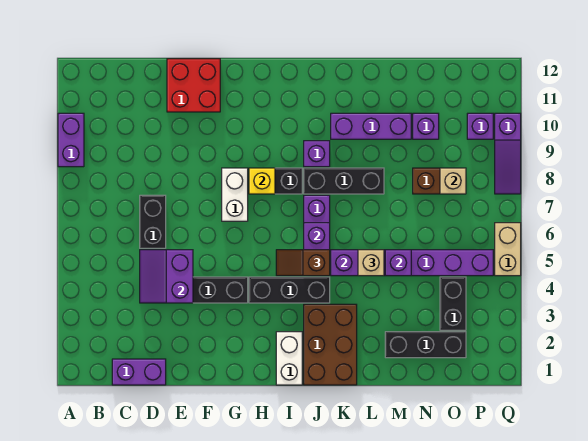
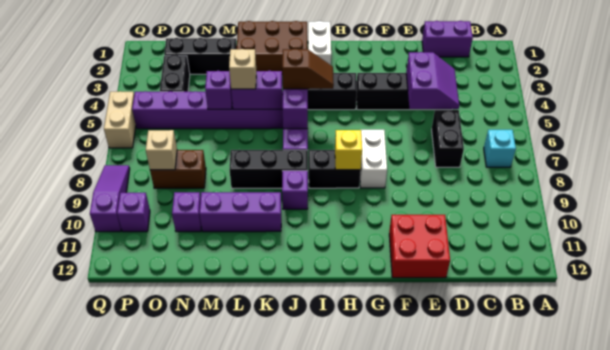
purple 1x2 brick [58,113,84,167] -> none
none -> cyan 1x1 brick [484,130,516,167]
brown 2x3 brick [304,304,357,385] -> brown 2x3 brick turned to [237,21,307,71]

